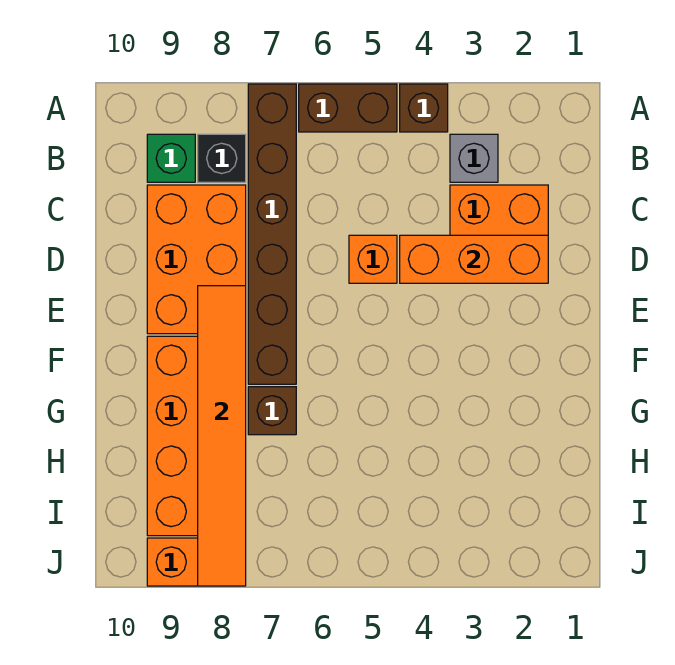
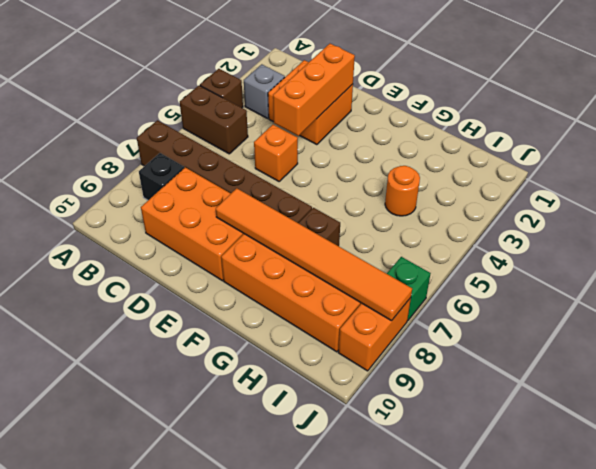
brown 1x2 brick [299,84,397,132] -> brown 1x2 brick turned to [180,85,248,154]
green 1x1 brick [147,134,195,182] -> green 1x1 brick moved to [387,257,431,321]
none -> orange 1x1 round brick [385,166,420,216]

